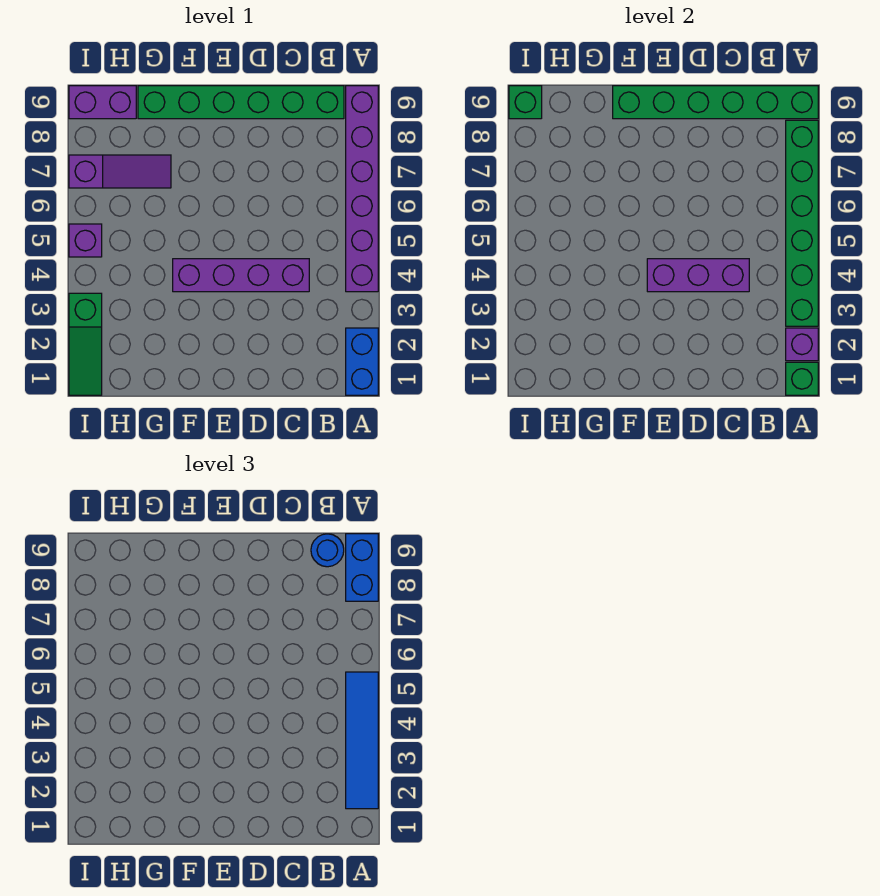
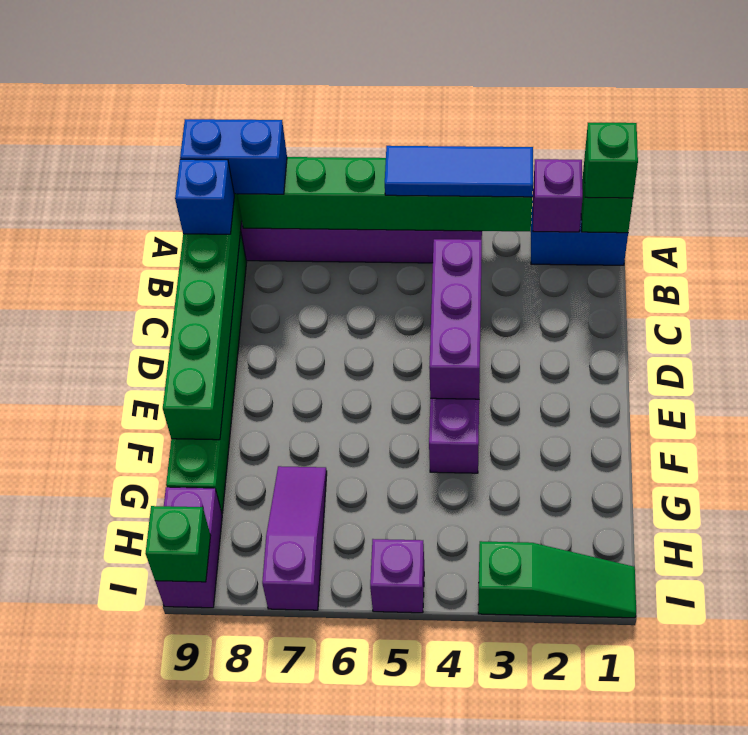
none -> green 1x1 brick [584,123,638,198]
blue 1x4 tile [346,672,378,809] -> blue 1x3 tile [385,146,533,197]
blue 1x1 round brick [311,534,344,567] -> blue 1x1 brick [175,159,234,234]

